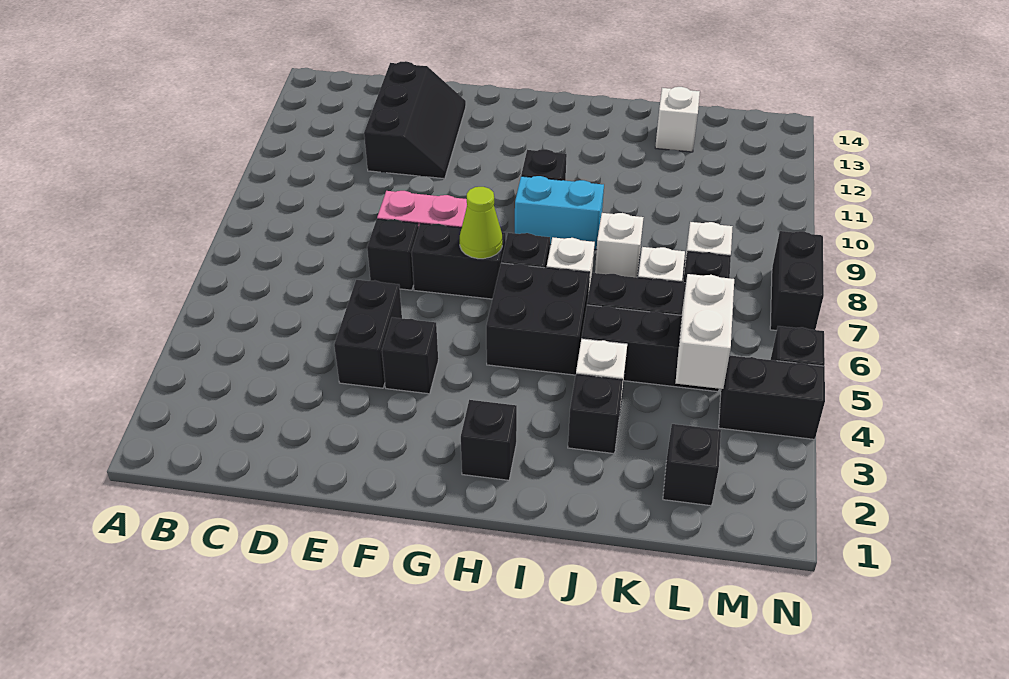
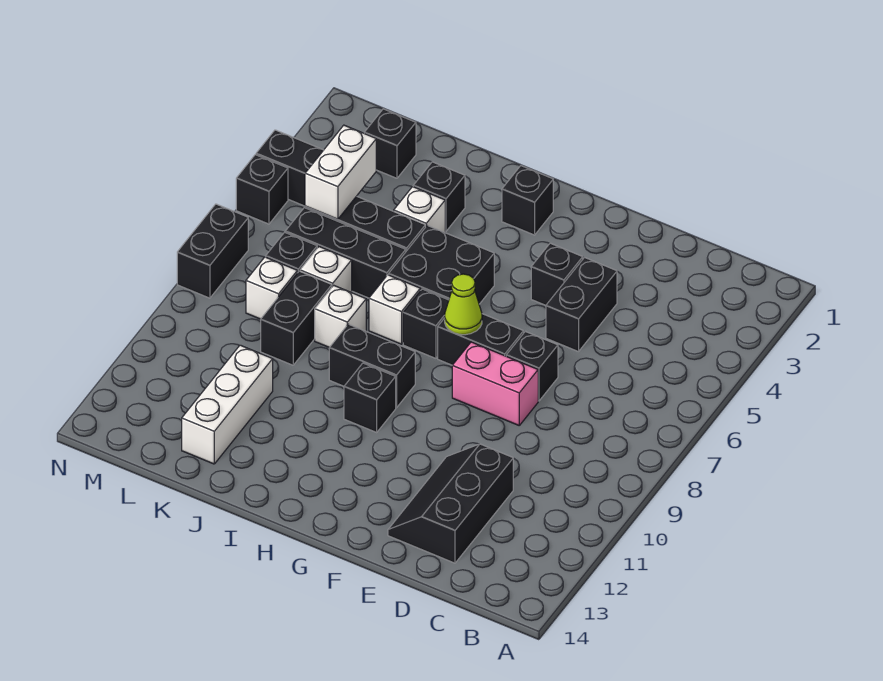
cyan 1x2 brick [515,176,604,250] -> black 1x2 brick [329,324,415,408]
none -> black 1x2 brick [261,271,332,365]
white 1x1 brick [655,87,700,152] -> white 1x3 brick [182,345,273,464]

